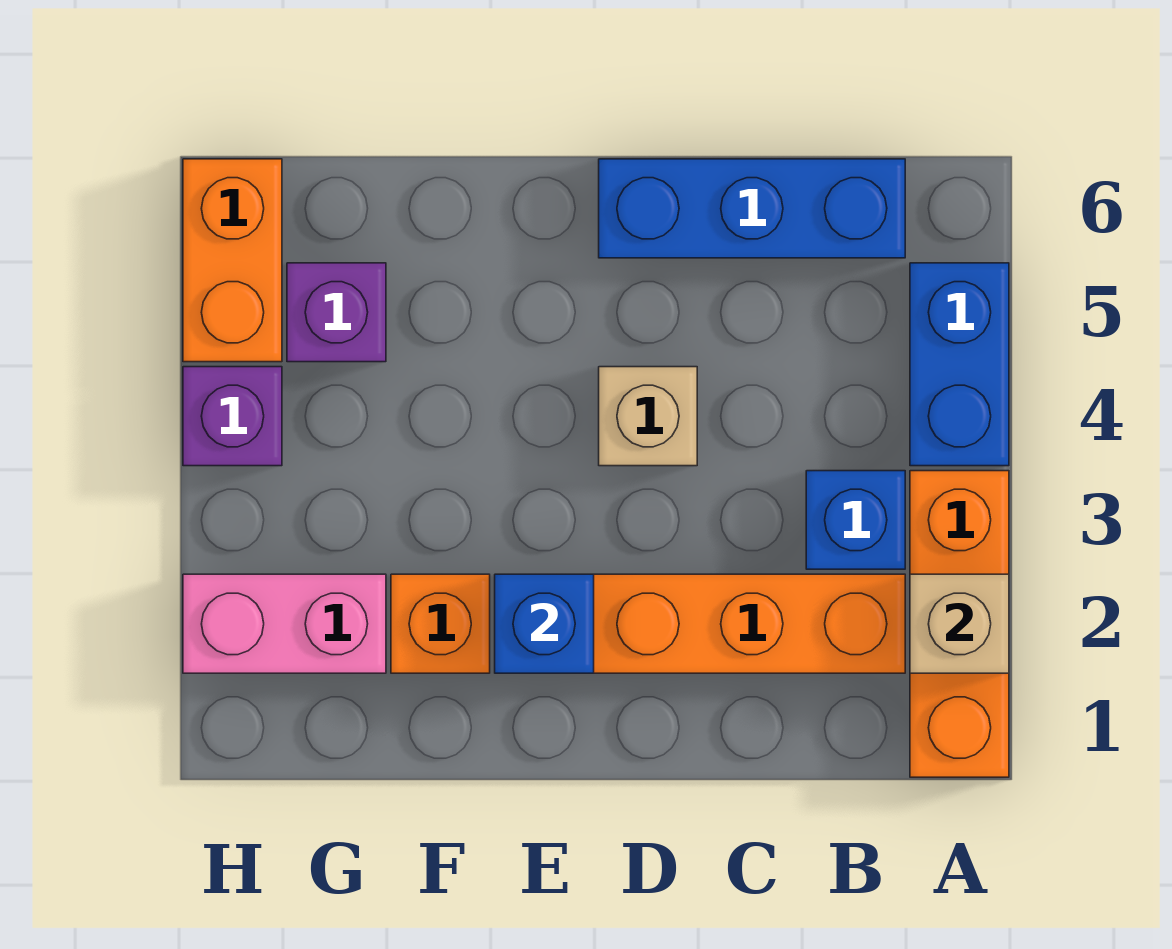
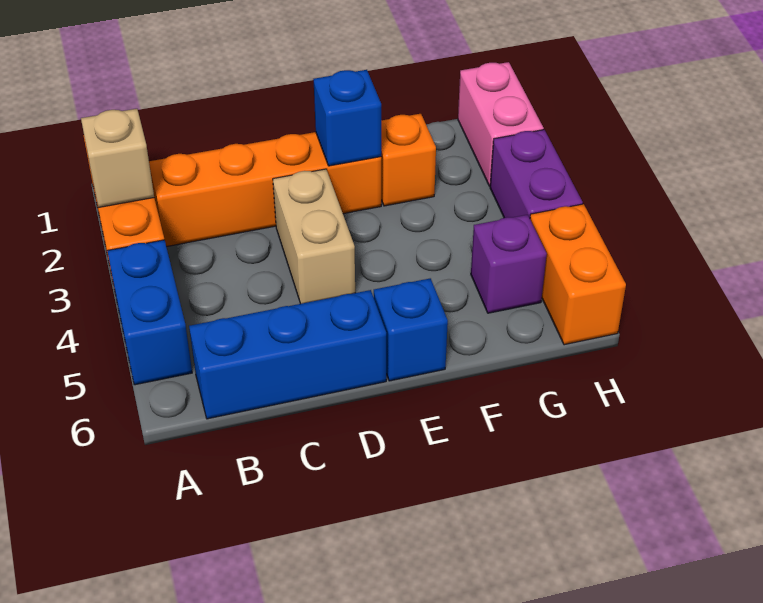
blue 1x1 brick [806,471,905,569] -> blue 1x1 brick moved to [374,278,448,381]
tan 1x1 brick [599,367,697,466] -> tan 1x2 brick [273,169,355,304]
pink 1x2 brick [183,574,386,673] -> pink 1x2 brick turned to [458,62,544,186]
purple 1x1 brick [183,367,282,466] -> purple 1x2 brick [490,130,583,218]

